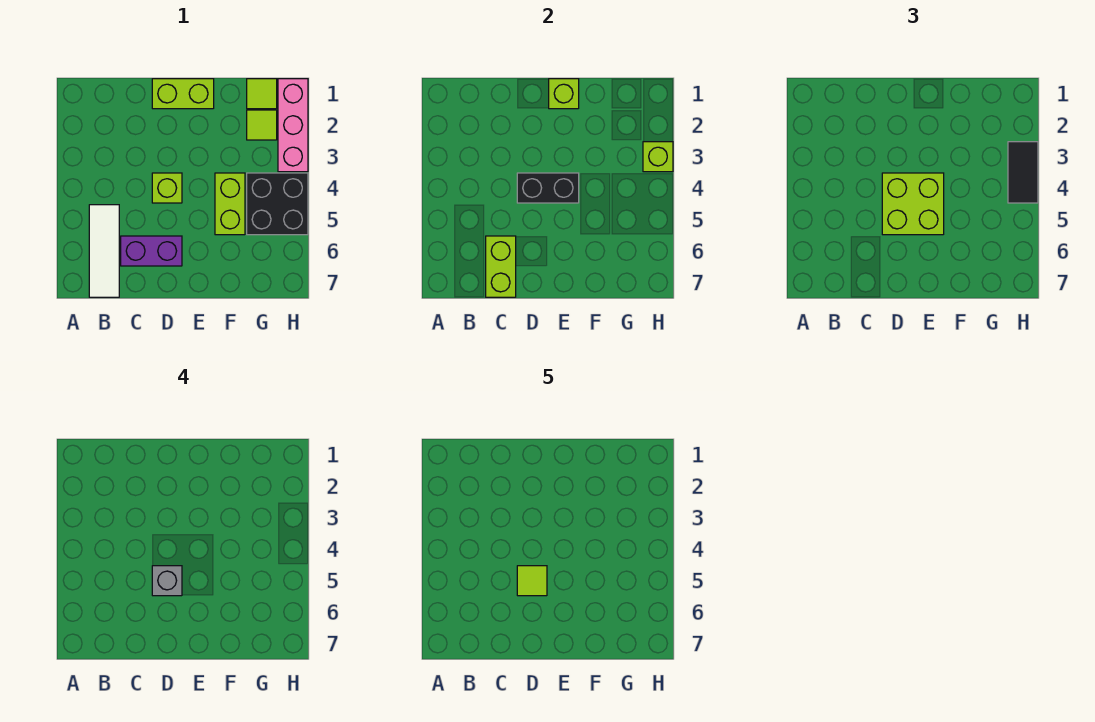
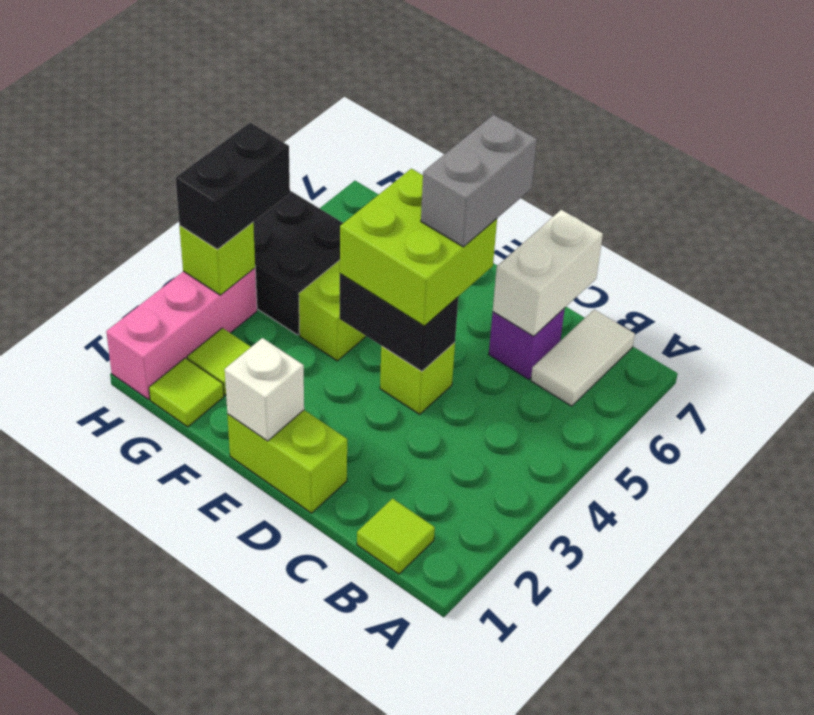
white 1x3 tile [89,205,119,297] -> white 1x2 tile [531,310,635,406]
purple 1x2 brick [121,236,182,266] -> purple 1x1 brick [489,308,565,379]
lime 1x2 brick [486,236,516,297] -> white 1x2 brick [493,210,603,336]
grey 1x1 brick [152,566,182,596] -> grey 1x2 brick [421,115,537,247]
lime 1x1 tile [517,566,547,596] -> lime 1x1 tile moved to [357,499,435,574]
lime 1x1 brick [549,79,579,109] -> white 1x1 brick [225,338,304,441]
black 1x2 tile [1008,142,1038,203] -> black 1x2 brick [176,123,290,249]

